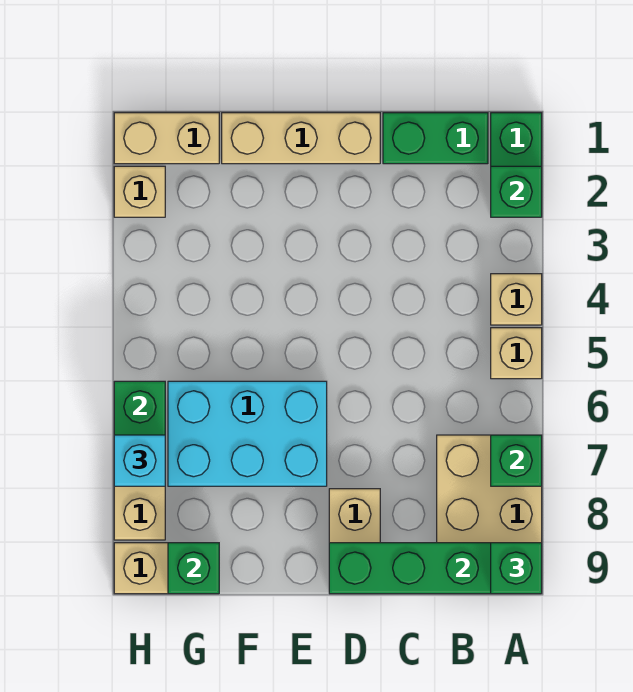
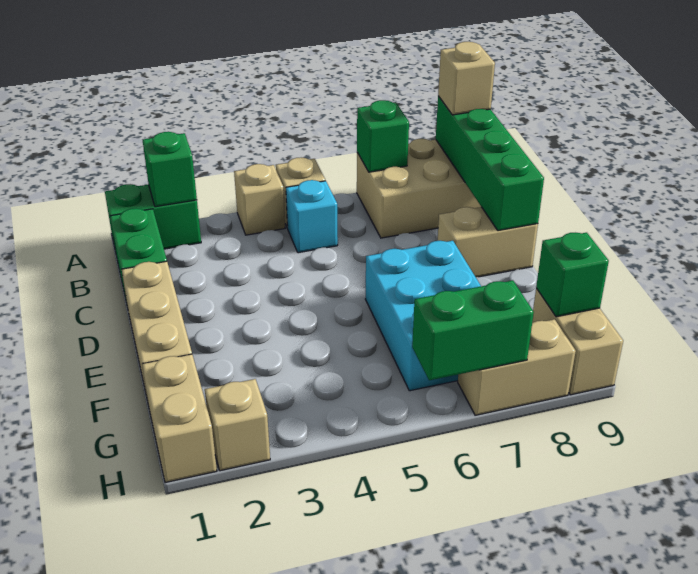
green 1x1 brick [491,543,542,594] -> tan 1x1 brick [438,42,495,115]
cyan 1x1 brick [114,435,165,486] -> cyan 1x1 brick moved to [286,180,338,253]

